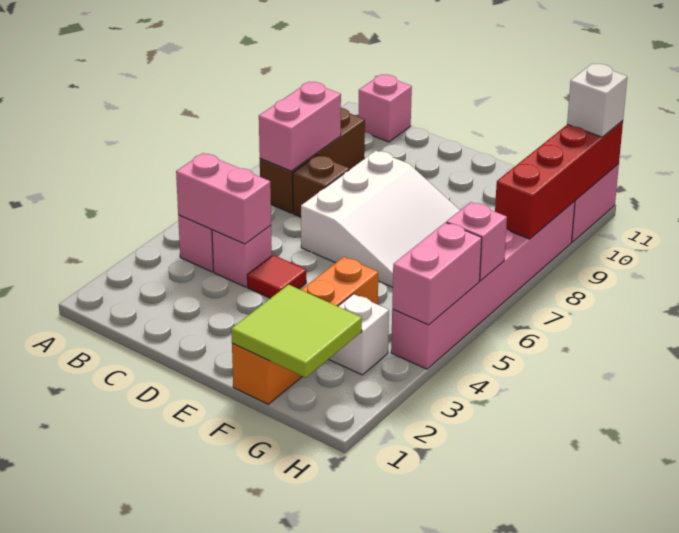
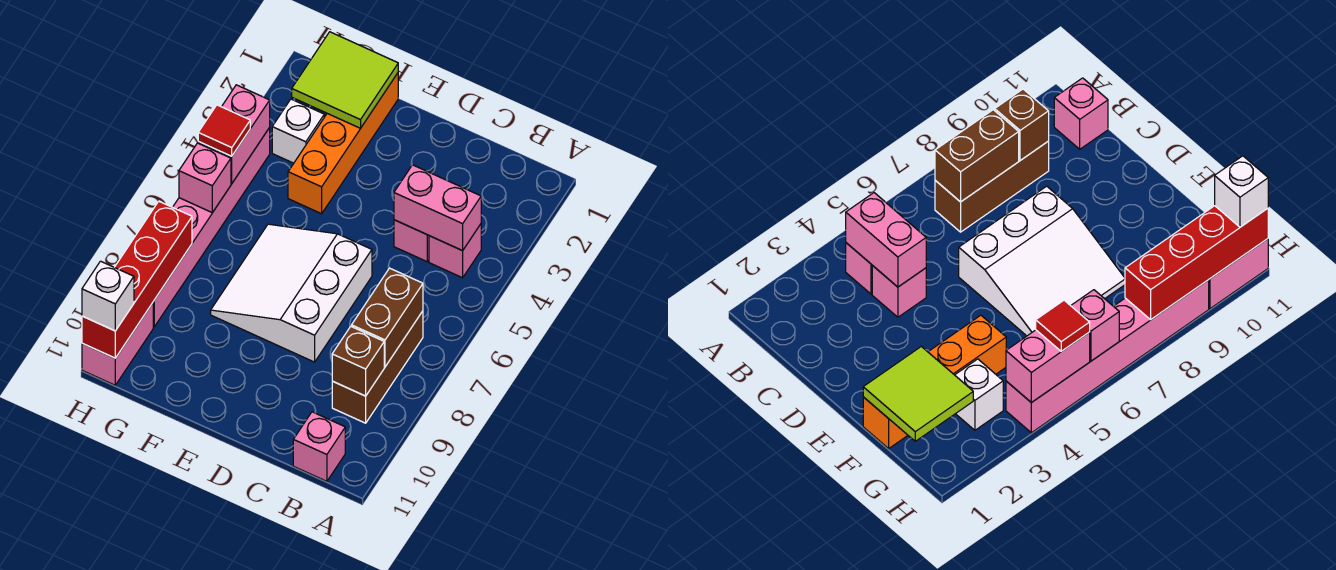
pink 1x2 brick [259,82,341,171] -> brown 1x2 brick [352,268,423,367]
brown 1x1 brick [293,155,349,217] -> brown 1x1 brick moved to [332,326,384,396]
red 1x1 tile [247,255,306,298] -> red 1x1 tile moved to [198,105,250,156]

